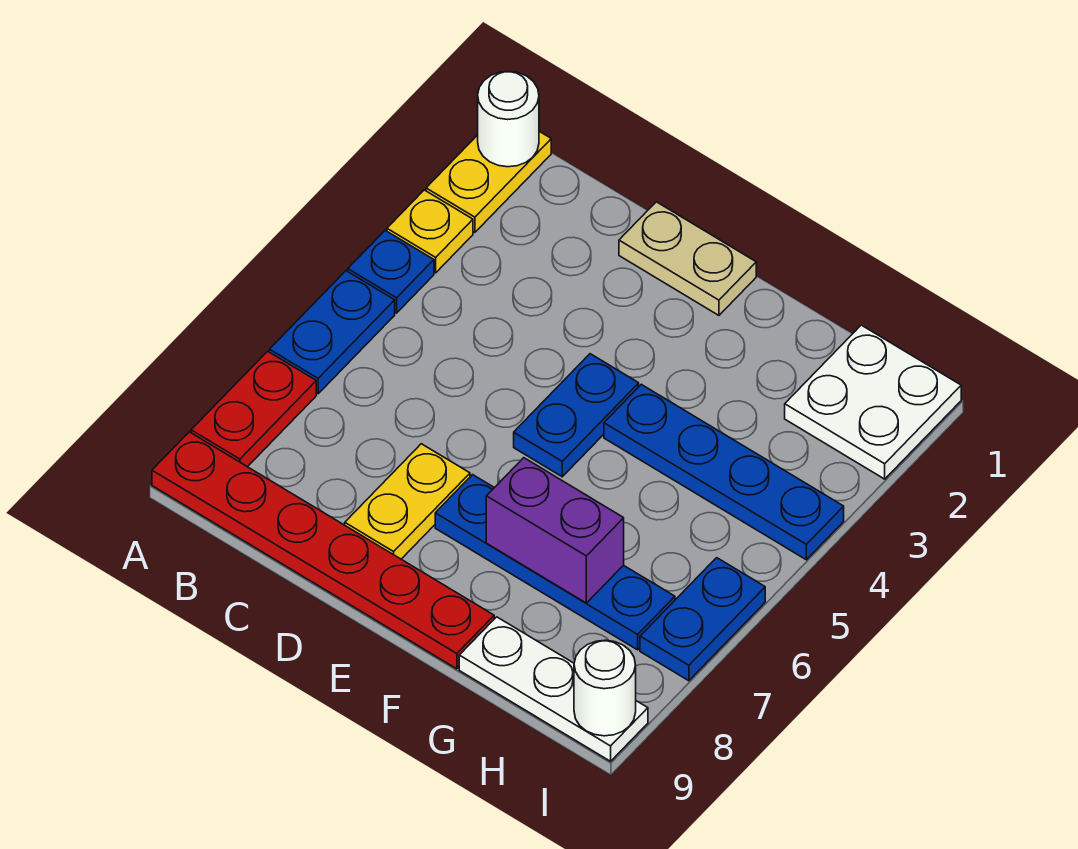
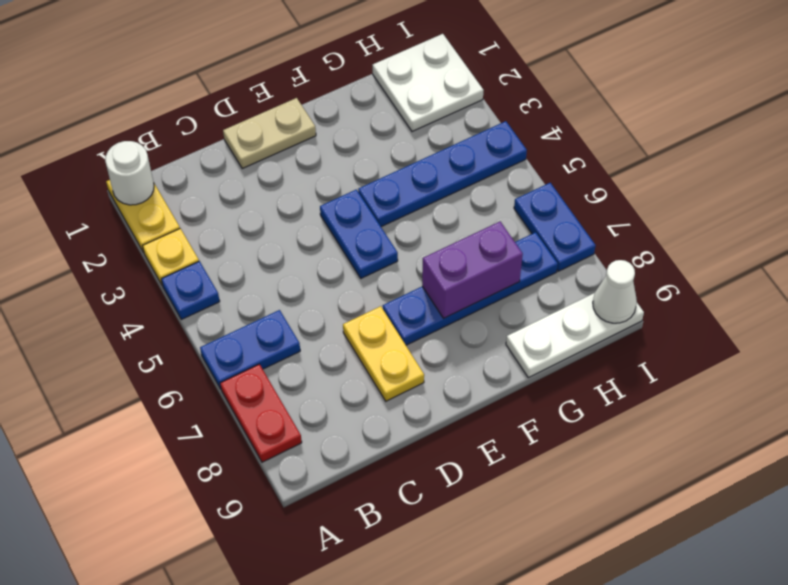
blue 1x2 plate [269,271,395,394] -> blue 1x2 plate turned to [200,310,300,389]
red 1x6 plate [152,432,494,669] -> none
white 1x1 round brick [574,640,636,736] -> white 1x1 cone [593,260,637,323]

